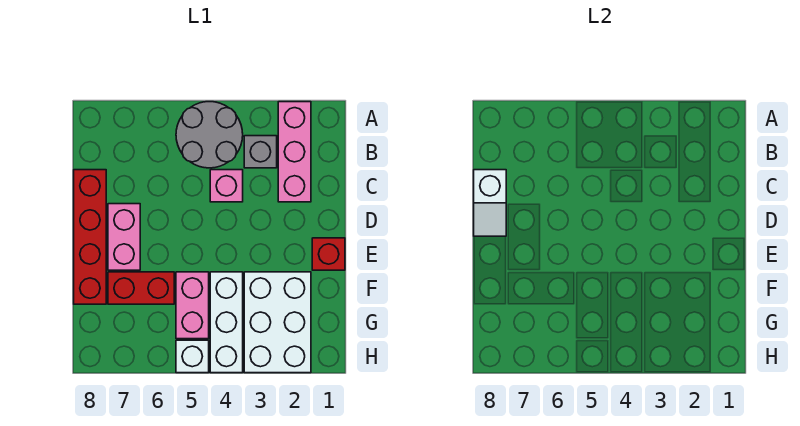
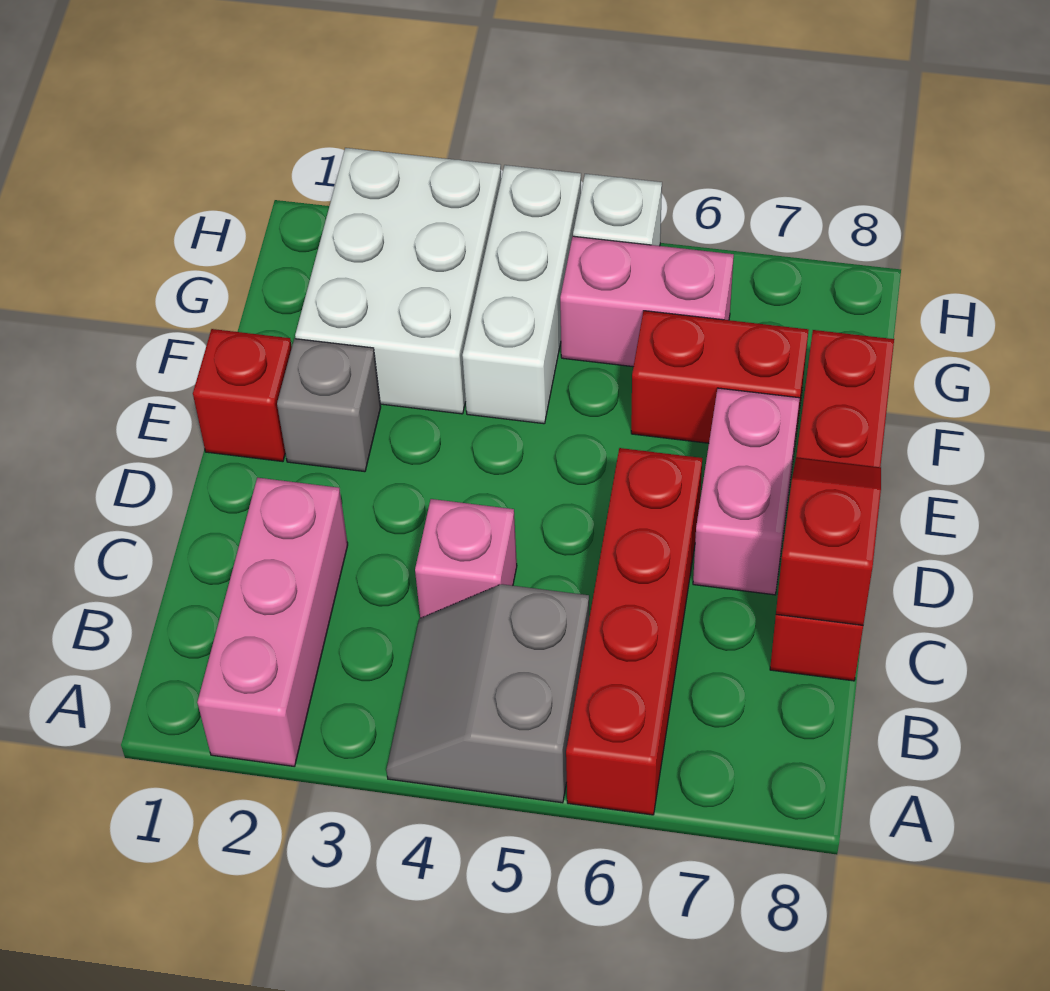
grey 2x2 round brick [176,102,243,168] -> grey 2x2 slope [387,584,589,803]
none -> red 1x4 brick [566,448,702,815]
grey 1x1 brick [244,136,277,168] -> grey 1x1 brick moved to [277,339,381,472]
white 1x2 slope [474,170,506,236] -> red 1x2 slope [776,457,881,625]
pink 1x2 brick [176,272,209,339] -> pink 1x2 brick turned to [560,236,734,367]

